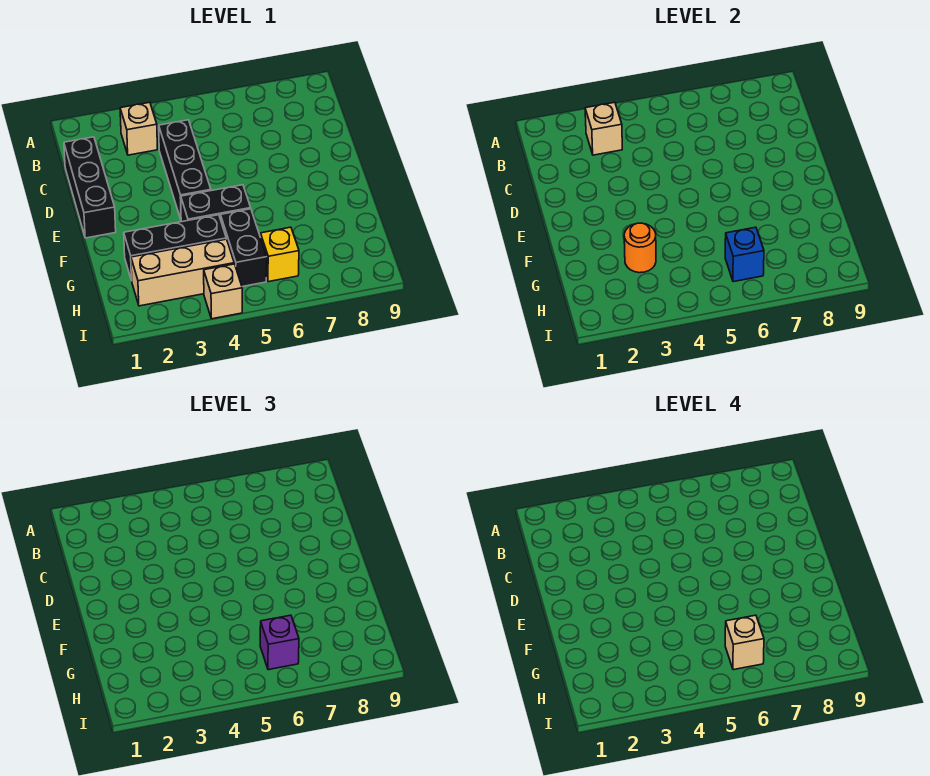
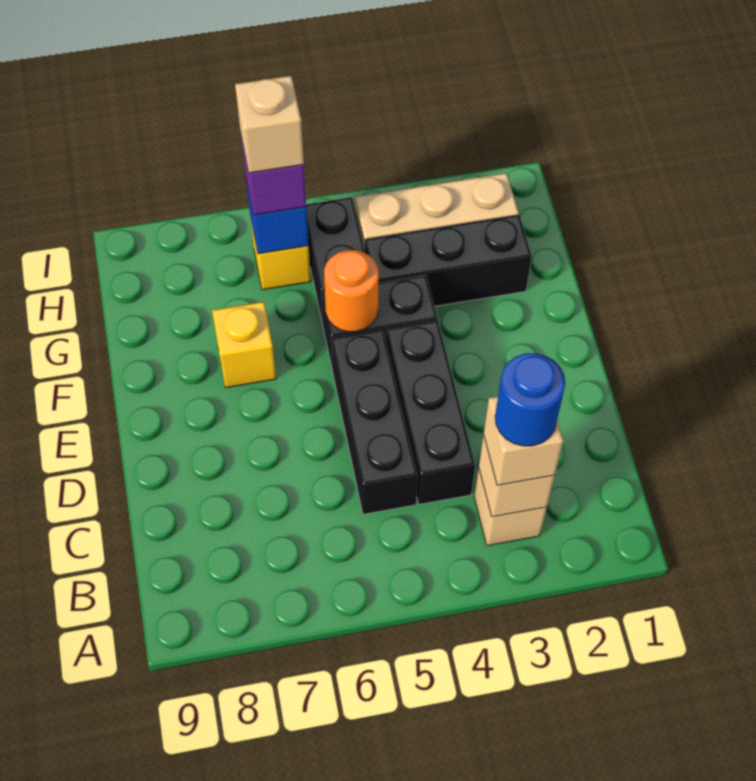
none -> blue 1x1 round brick [495,353,565,446]
black 1x3 brick [64,137,116,238] -> black 1x3 brick moved to [331,330,418,514]
none -> yellow 1x1 brick [212,302,276,388]
orange 1x1 round brick [624,223,656,273] -> orange 1x1 round brick moved to [324,250,379,332]
tan 1x1 brick [204,264,242,319] -> tan 1x1 brick moved to [483,397,563,485]

